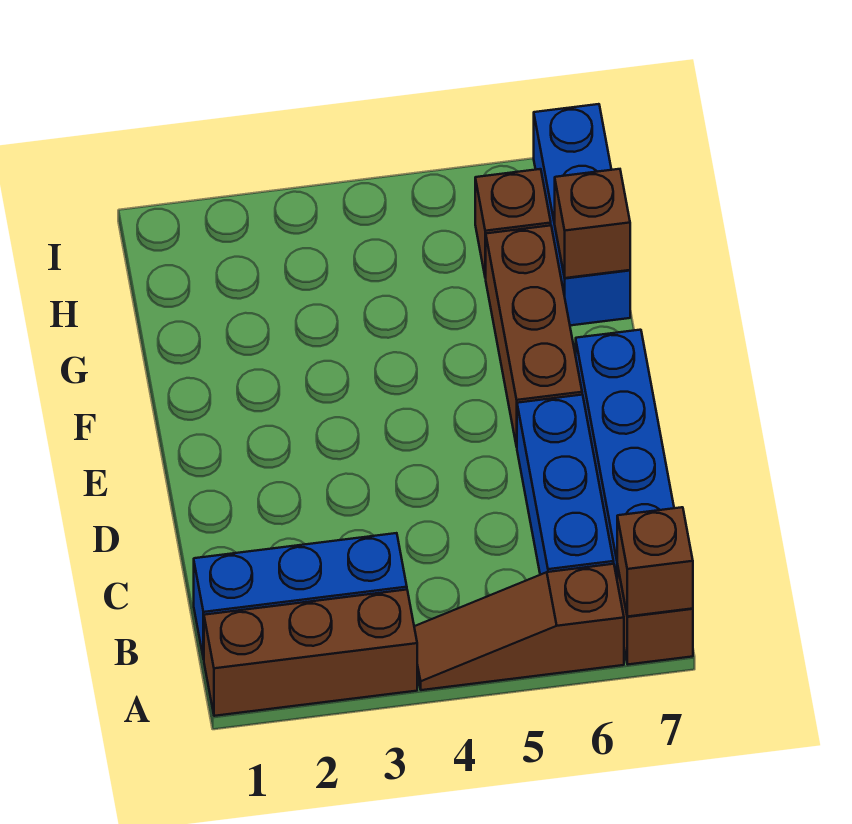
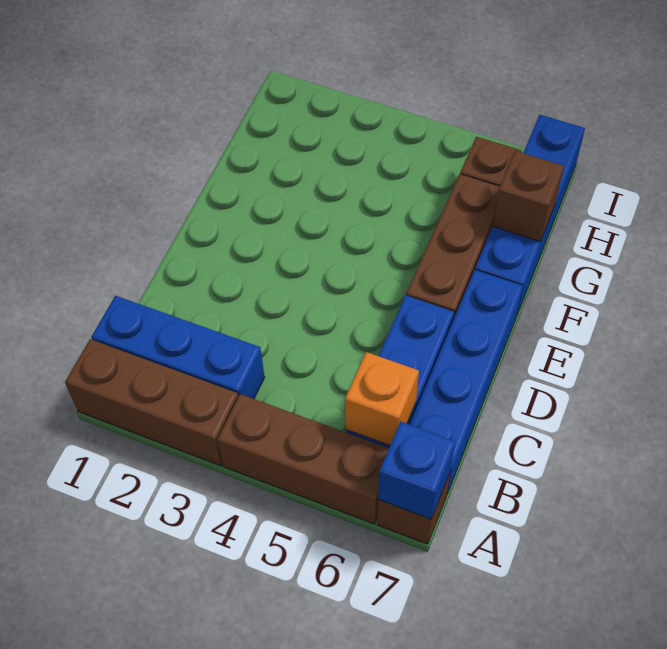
brown 1x3 slope [414,564,624,690] -> brown 1x3 brick [217,394,389,524]
brown 1x1 brick [617,507,693,617] -> blue 1x1 brick [378,422,455,519]
none -> orange 1x1 brick [345,352,419,446]
blue 1x3 brick [534,104,630,325] -> blue 1x4 brick [475,115,585,314]

